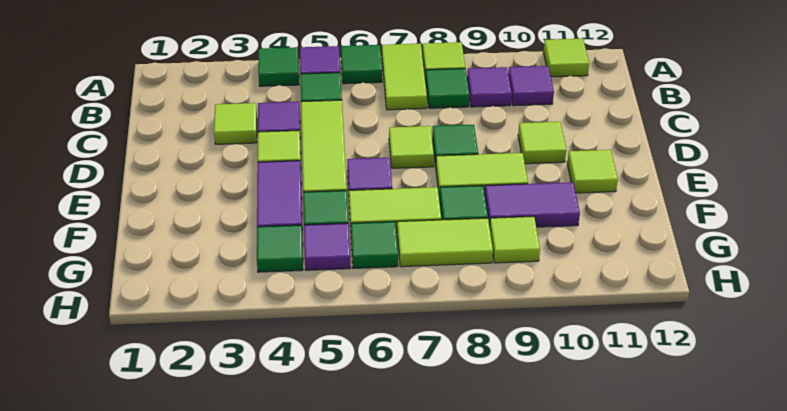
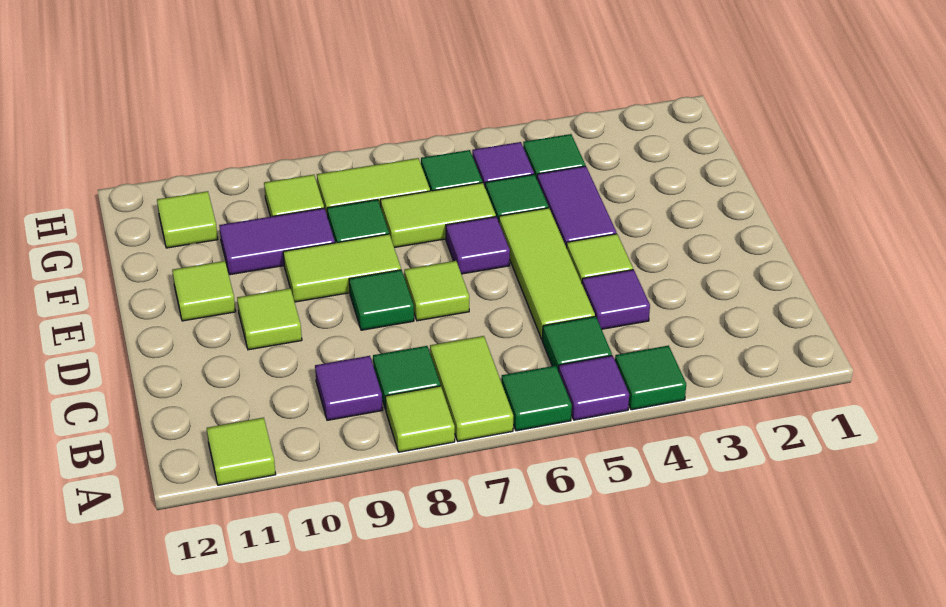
purple 1x1 tile [508,66,554,106] -> none
lime 1x1 tile [214,103,257,144] -> lime 1x1 tile moved to [157,191,218,248]

